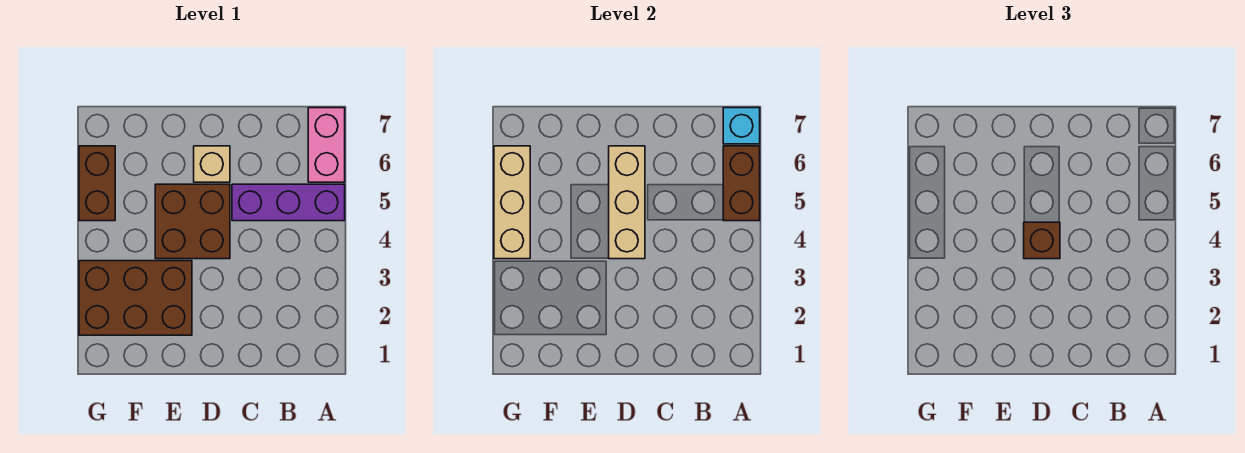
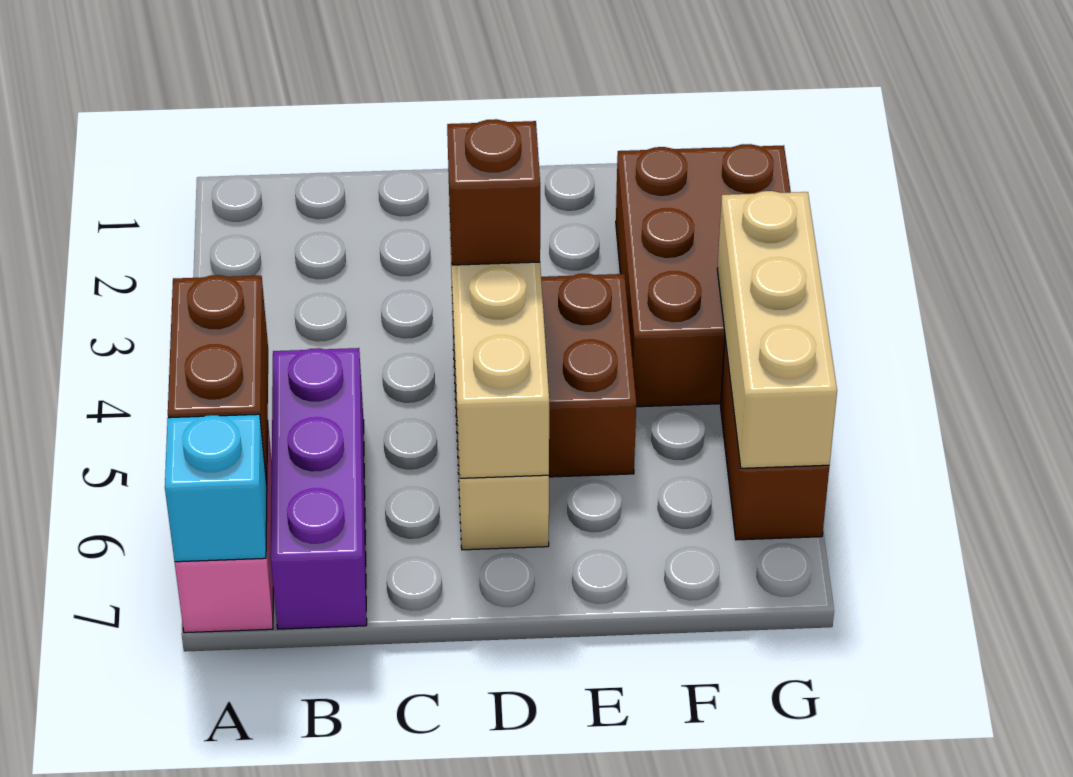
purple 1x3 brick [232,184,345,221] -> purple 1x3 brick turned to [271,348,367,629]
brown 2x3 brick [79,261,192,335] -> brown 2x3 brick turned to [616,144,791,407]

